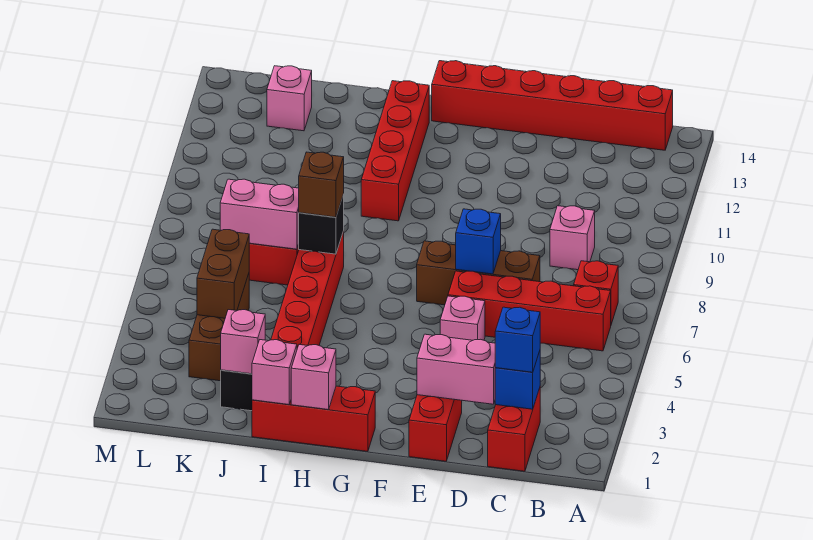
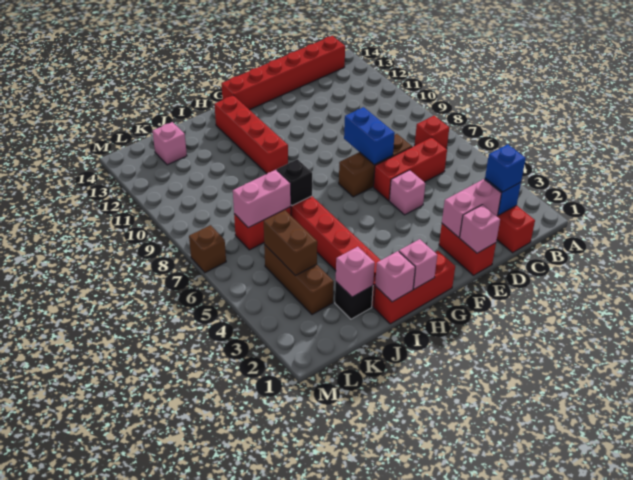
red 1x4 brick [448,271,611,351] -> red 1x3 brick [374,137,447,201]
pink 1x1 brick [550,206,595,270] -> pink 1x1 brick moved to [460,205,500,253]
blue 1x1 brick [456,209,501,274] -> blue 1x2 brick [344,107,395,165]
brown 1x1 brick [299,152,344,217] -> brown 1x1 brick moved to [189,225,226,273]

